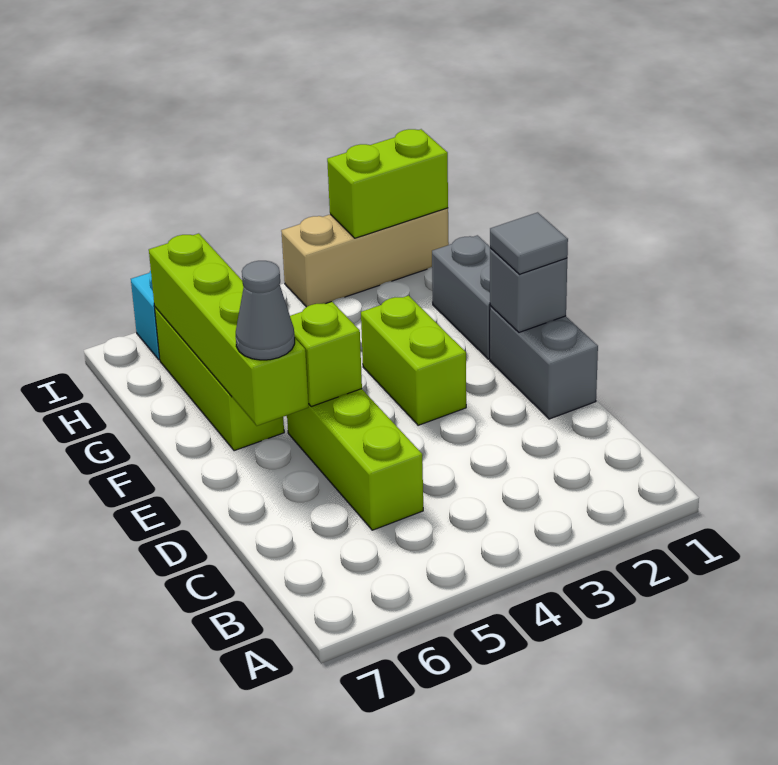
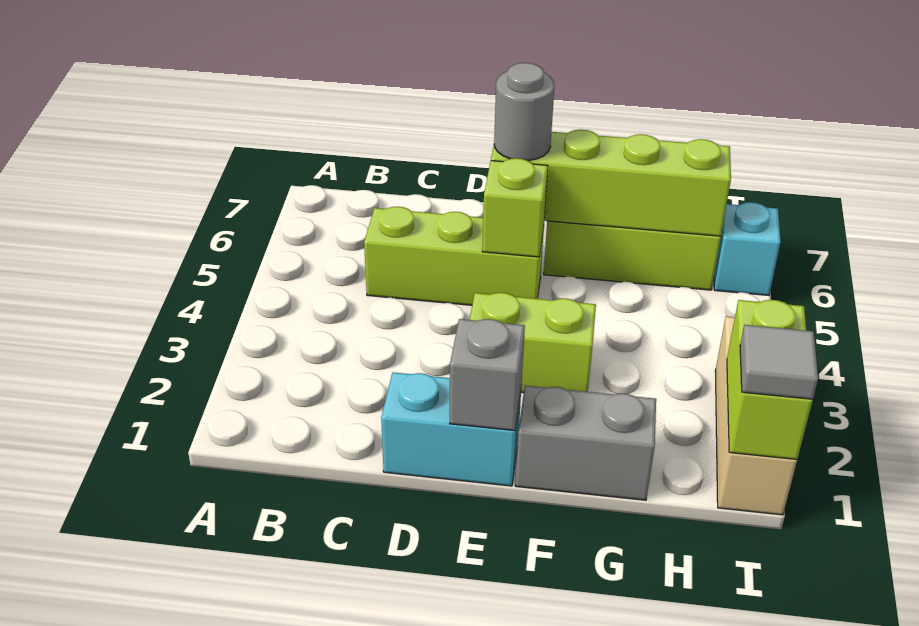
grey 1x2 brick [490,306,598,419] -> cyan 1x2 brick [381,372,521,486]
grey 1x1 tile [490,212,568,274] -> grey 1x1 tile moved to [740,325,818,399]
grey 1x1 cone [236,261,295,360] -> grey 1x1 round brick [494,63,554,161]

